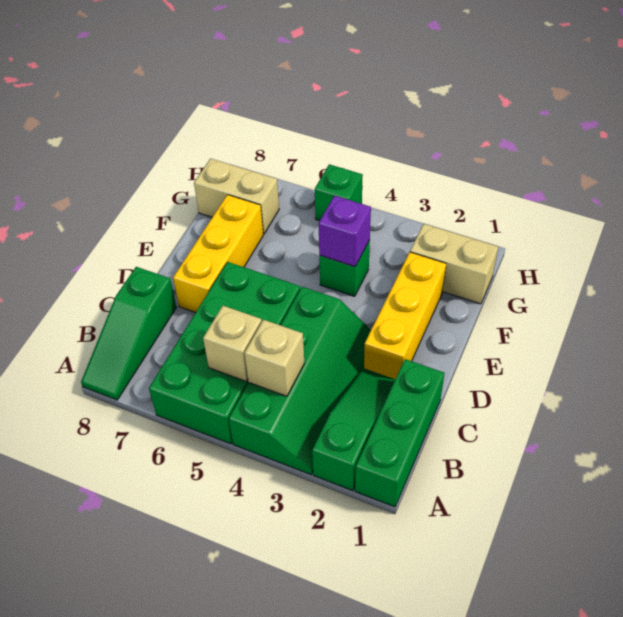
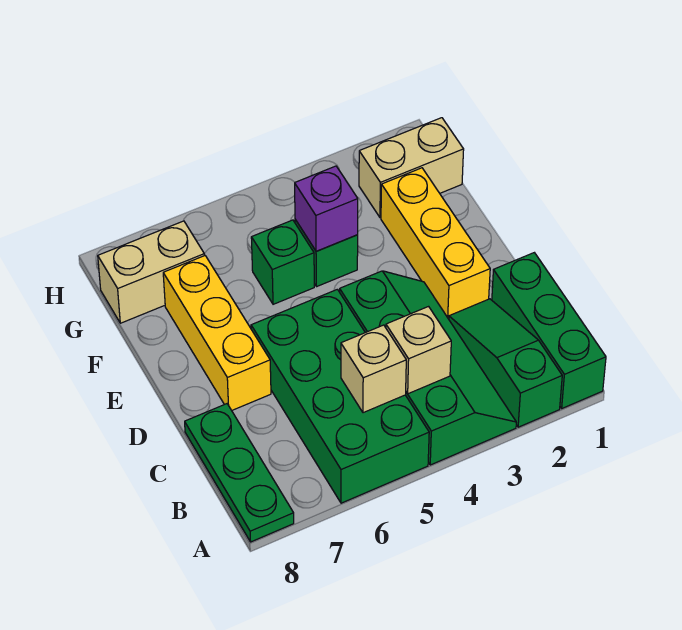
green 1x3 slope [81,267,177,400] -> green 1x3 plate [185,404,294,542]
green 1x1 brick [315,164,363,221] -> green 1x1 brick moved to [251,220,314,304]

